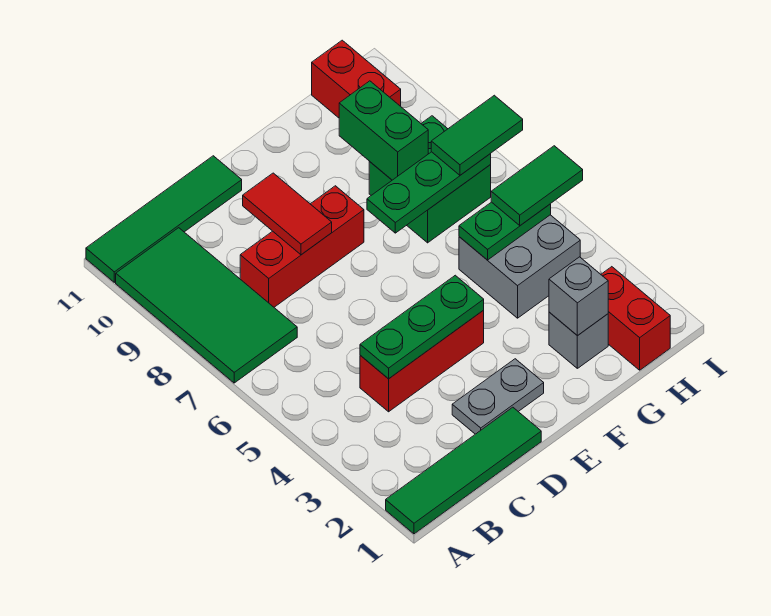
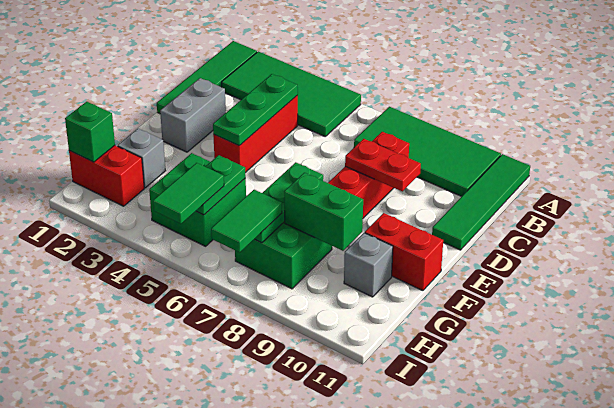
none -> green 2x4 tile [222,51,361,136]
grey 1x2 plate [452,359,544,434] -> grey 1x2 brick [160,78,226,152]
red 1x2 tile [243,173,332,255] -> red 1x2 plate [345,139,421,191]
grey 1x1 brick [549,257,608,336] -> grey 1x1 brick moved to [344,233,393,297]
grey 2x2 brick [459,215,580,318] -> green 2x2 brick [149,153,246,246]
none -> green 1x1 brick [65,102,115,162]
red 1x2 brick [312,40,401,118] -> red 1x2 brick moved to [365,213,443,291]

